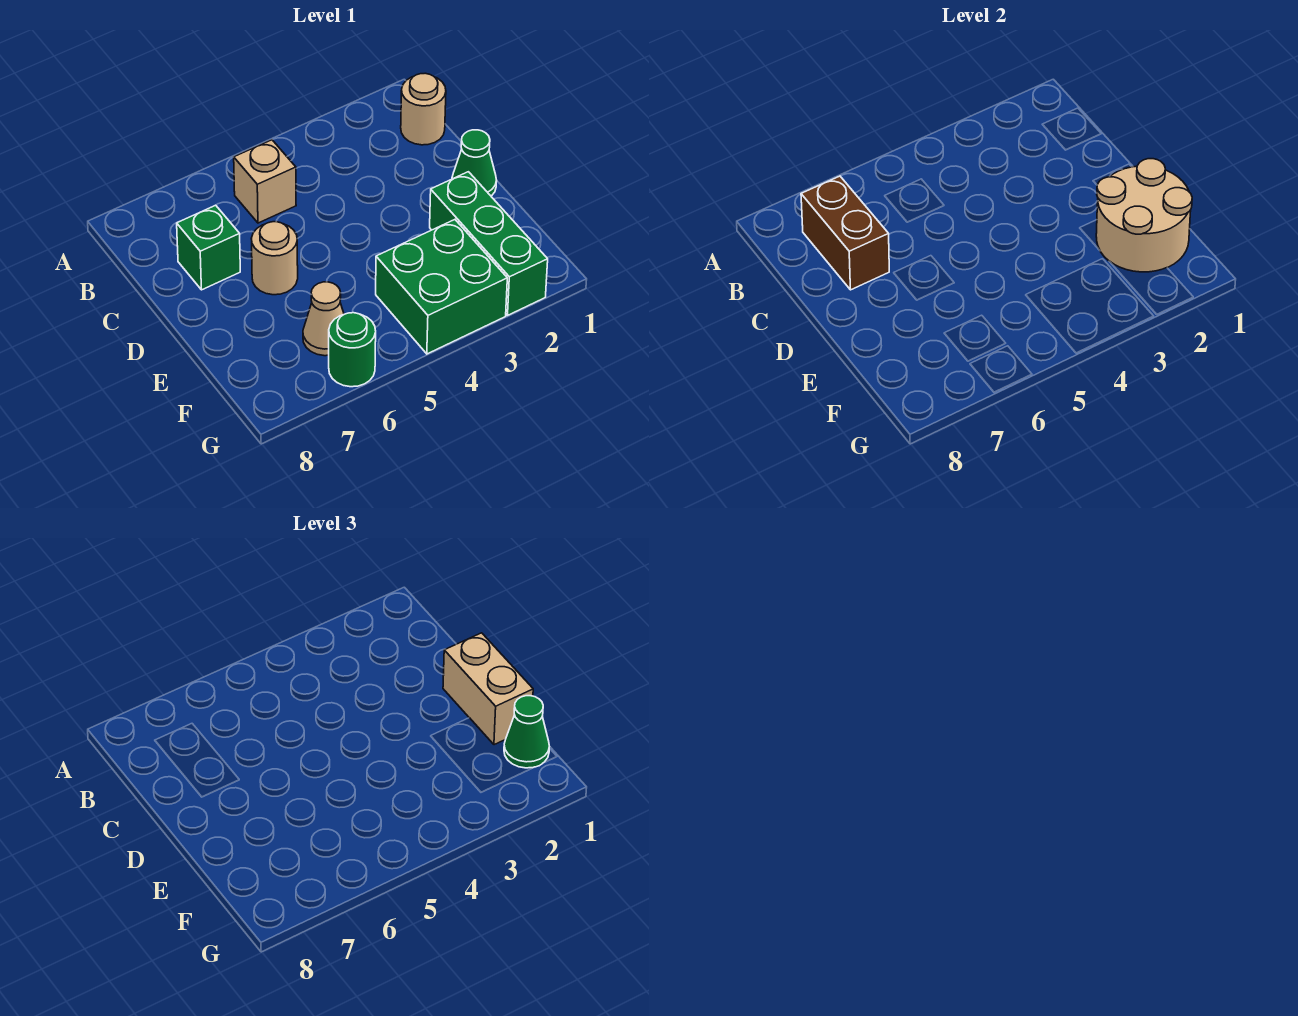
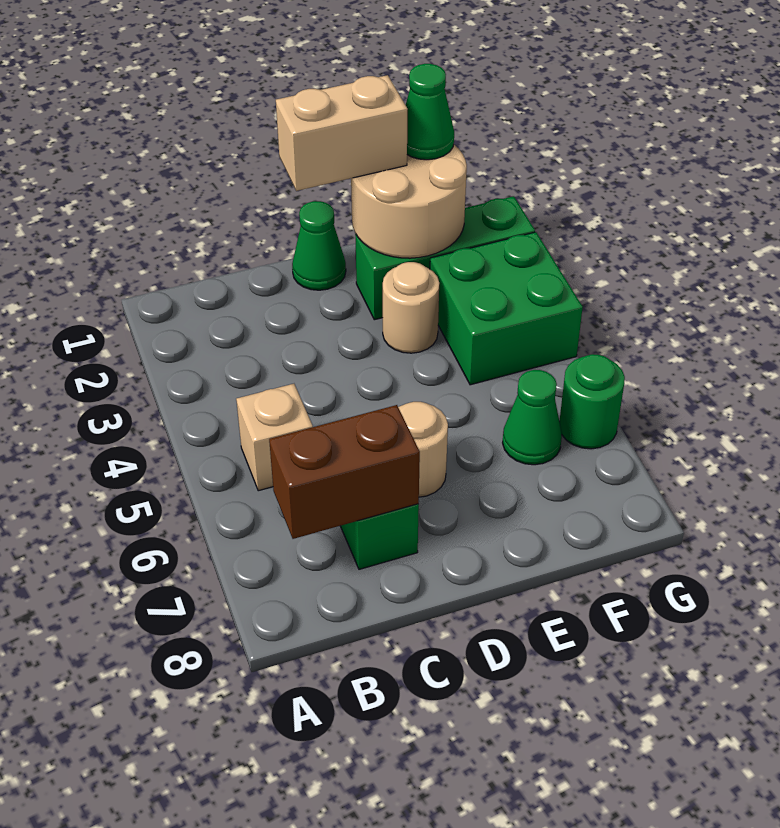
tan 1x1 round brick [401,73,446,145] -> tan 1x1 round brick moved to [383,262,439,353]
tan 1x1 cone [303,282,344,356] -> green 1x1 cone [503,370,562,465]

